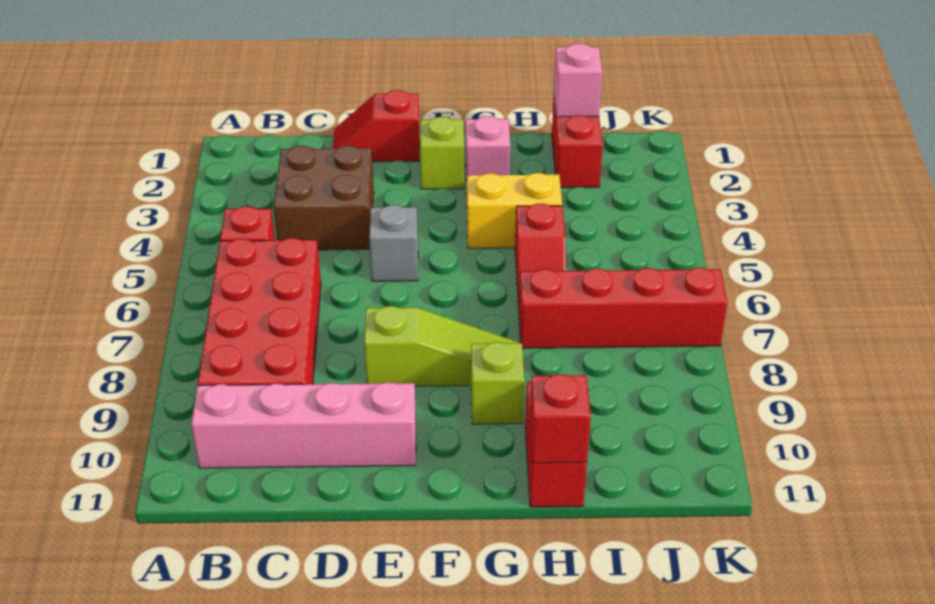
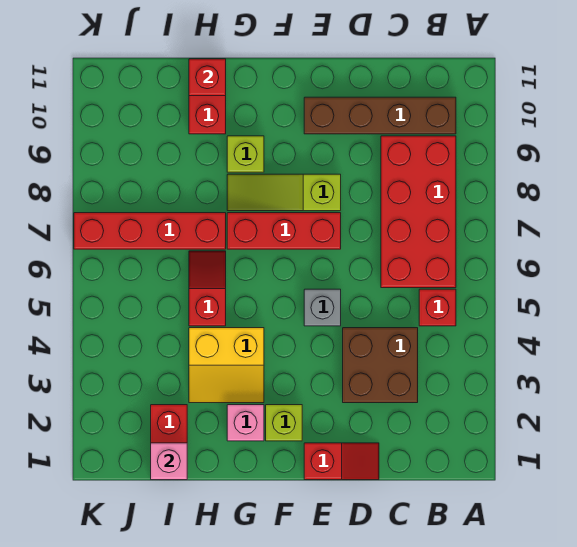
pink 1x4 brick [191,382,416,468] -> brown 1x4 brick [304,97,456,134]
none -> red 1x3 brick [227,213,341,249]

